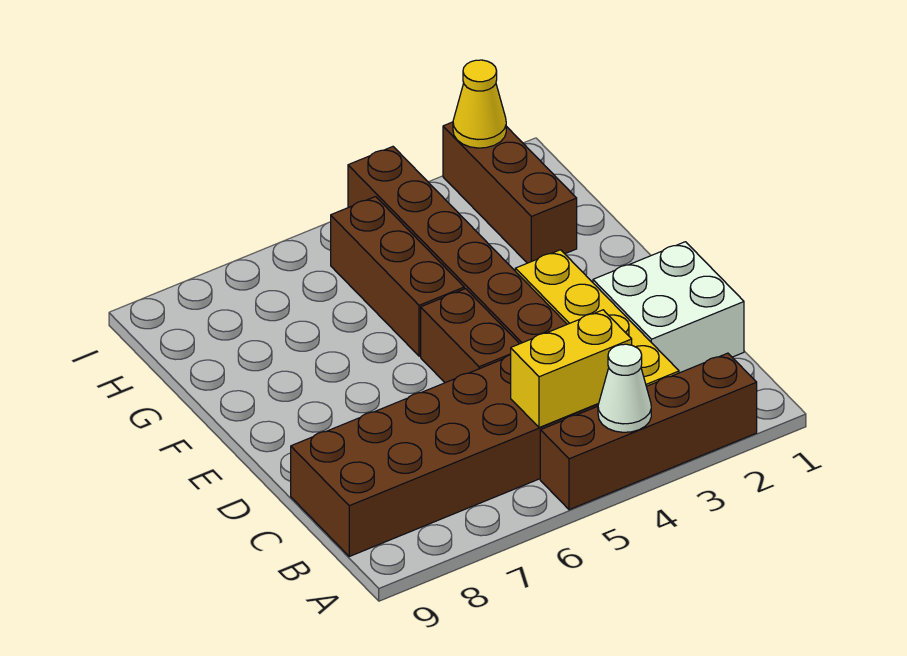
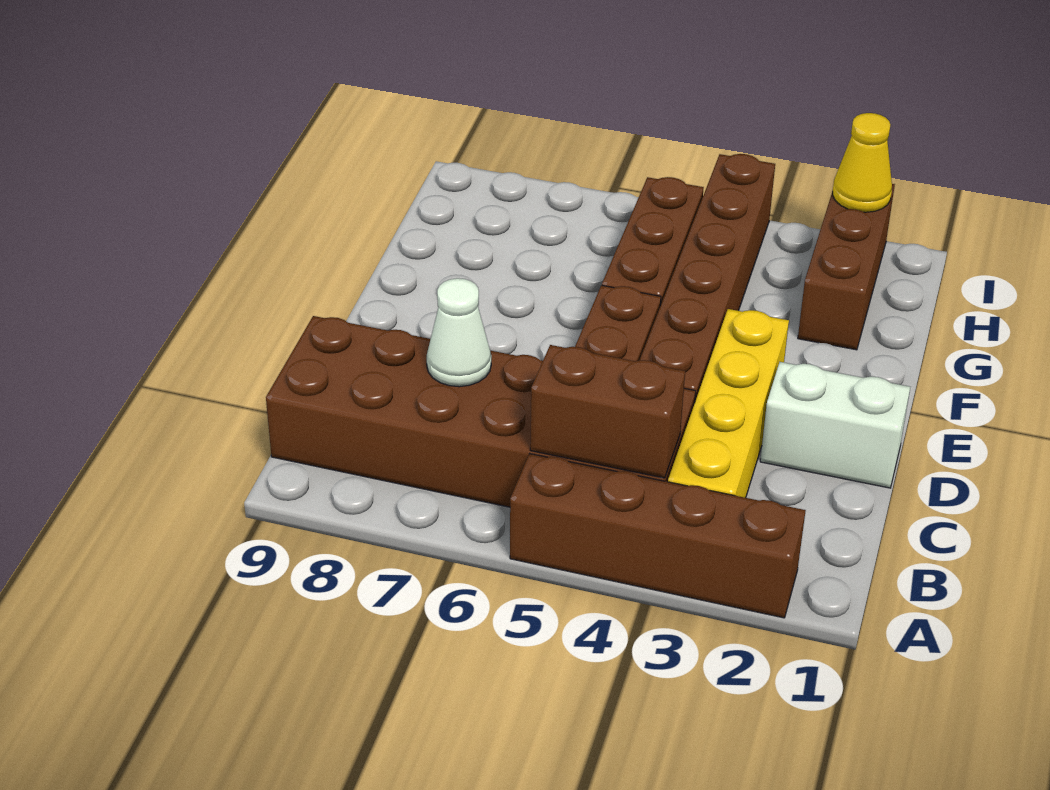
white 1x1 cone [598,344,651,432] -> white 1x1 cone moved to [427,278,491,387]
yellow 1x2 brick [511,310,632,428] -> brown 1x2 brick [530,345,685,478]
white 2x2 brick [593,242,744,373] -> white 1x2 brick [760,362,910,488]

